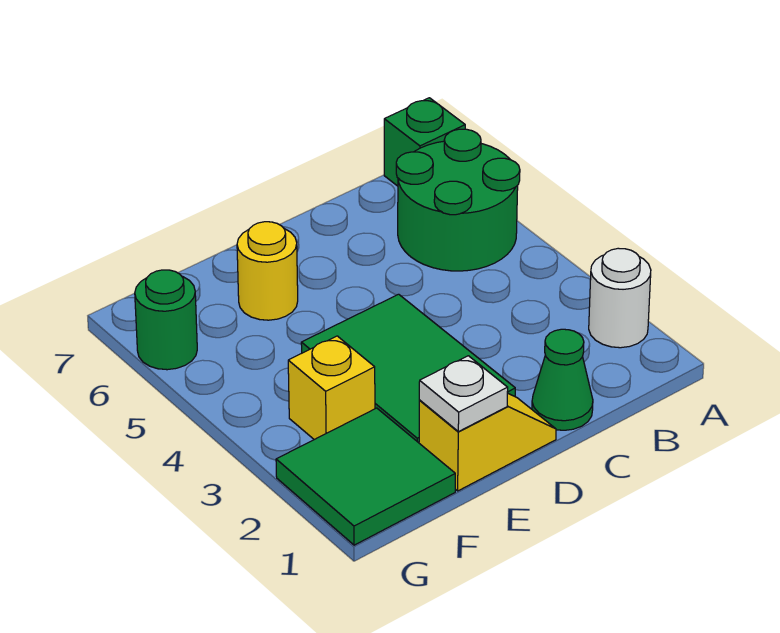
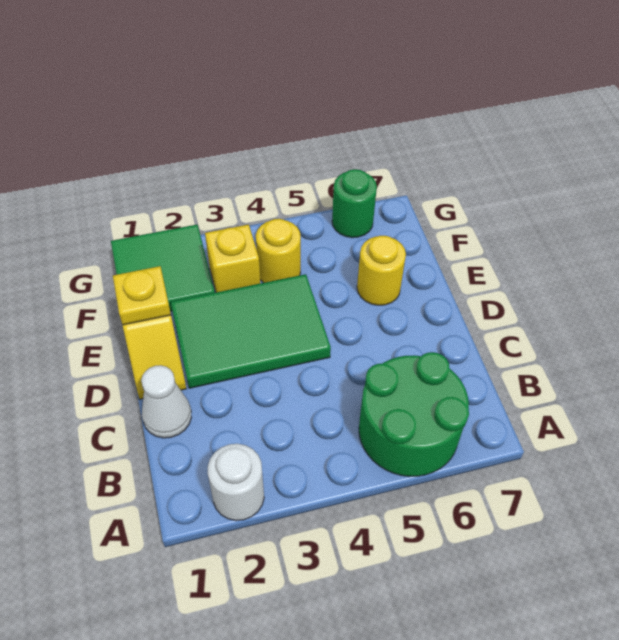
green 1x1 brick [384,98,465,186] -> none
green 1x1 cone [532,329,593,430] -> white 1x1 cone [141,365,192,438]
white 1x1 plate [419,356,508,432] -> yellow 1x1 plate [113,266,171,325]
none -> yellow 1x1 round brick [256,219,301,283]

